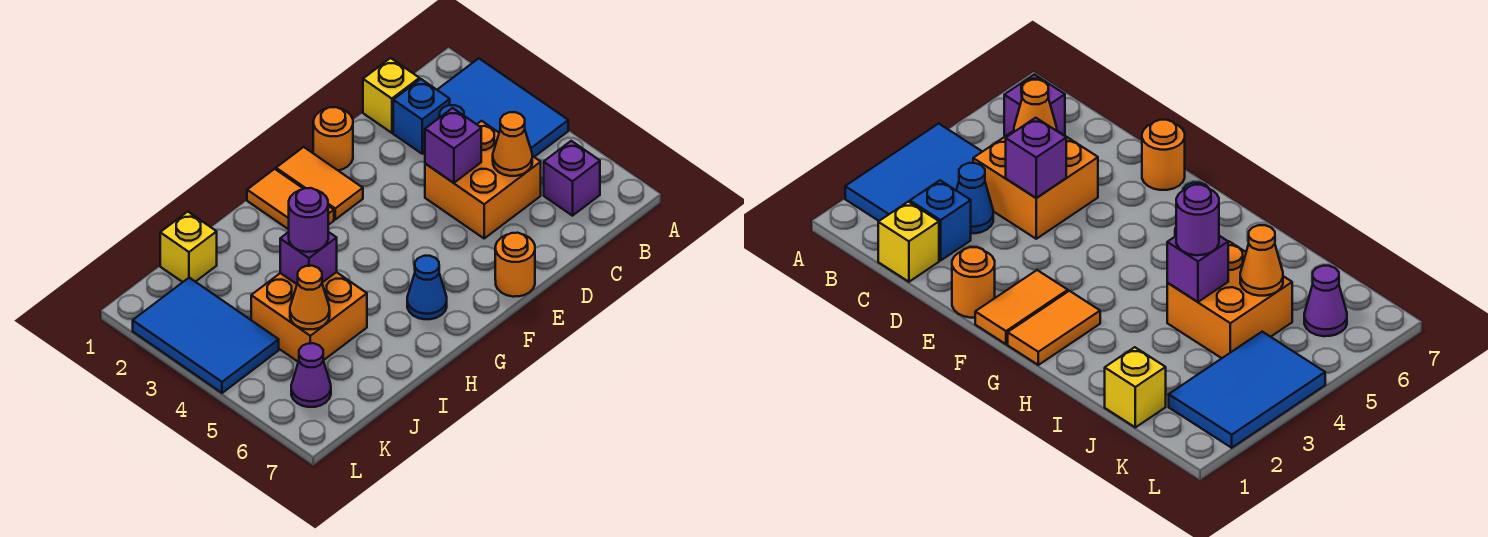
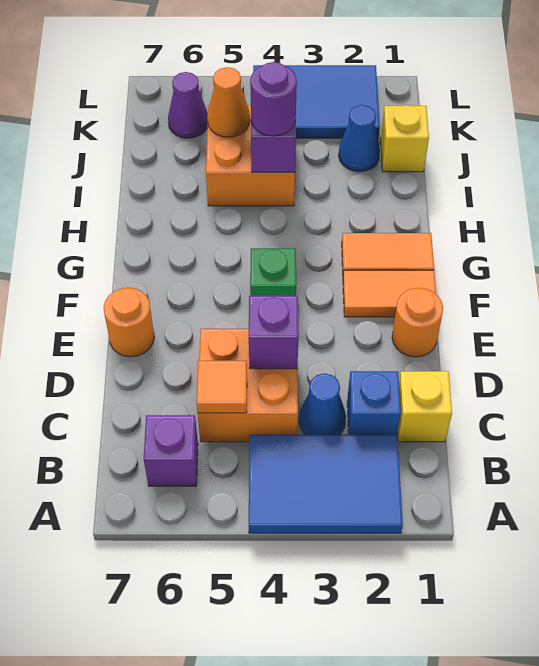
orange 1x1 cone [493,112,532,176] -> orange 1x1 tile [197,361,247,413]
none -> green 1x1 brick [250,248,296,296]
blue 1x1 cone [407,256,447,319] -> blue 1x1 cone moved to [339,105,380,172]

